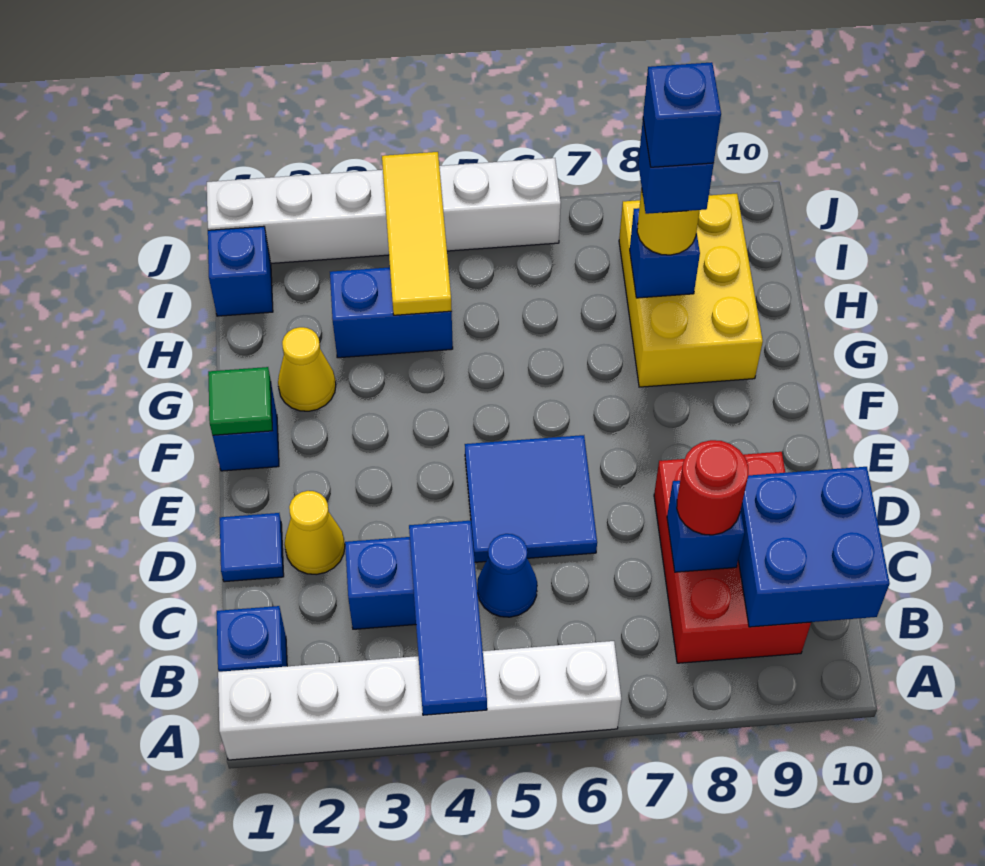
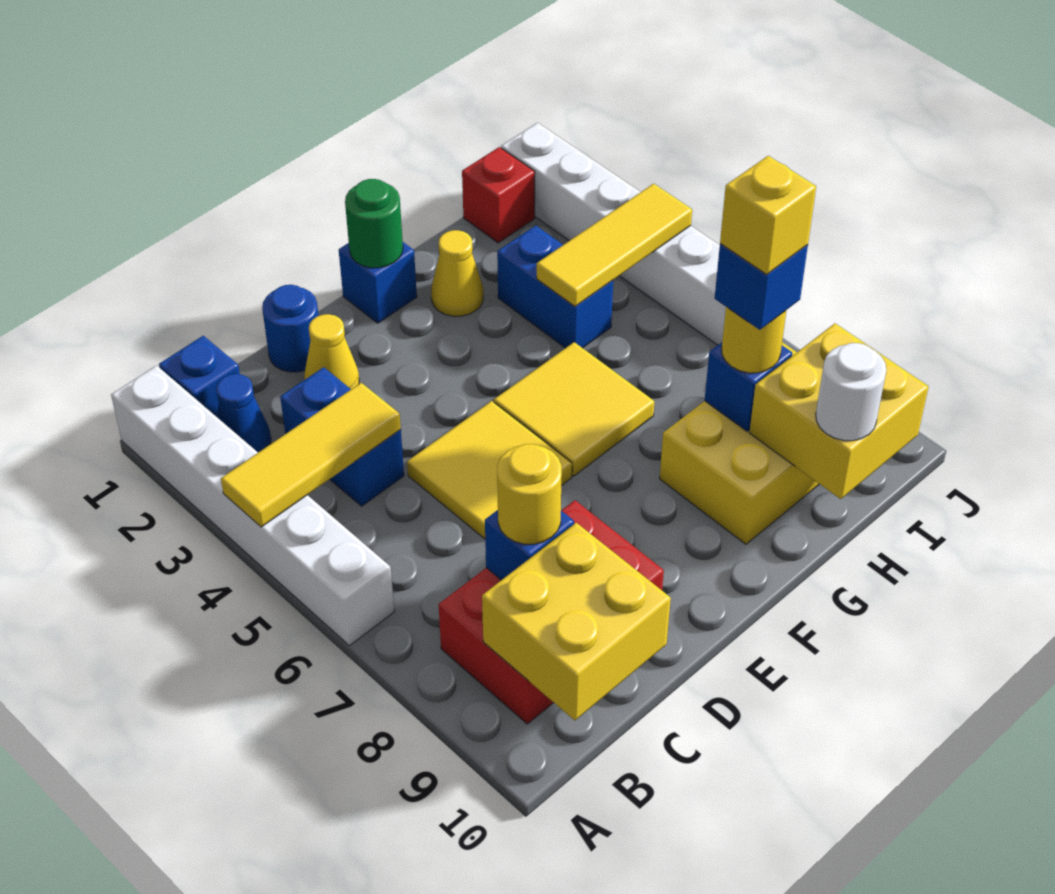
blue 1x3 tile [409,521,487,715] -> yellow 1x3 tile [221,383,401,527]
blue 2x2 brick [738,467,890,627] -> yellow 2x2 brick [482,523,671,720]
blue 1x1 cone [477,534,537,617] -> blue 1x1 cone moved to [216,374,271,452]
red 1x1 round brick [677,440,748,535] -> yellow 1x1 round brick [497,444,562,544]
blue 1x1 tile [220,513,284,582] -> blue 1x1 round brick [262,285,319,372]
blue 2x2 tile [465,435,597,562] -> yellow 2x2 tile [407,401,572,539]
green 1x1 tile [208,367,273,435] -> green 1x1 round brick [345,179,403,268]
none -> yellow 2x2 tile [494,342,654,476]
blue 1x1 brick [643,62,721,167] -> yellow 1x1 brick [720,156,816,274]
none -> yellow 2x2 brick [749,323,929,499]
none -> white 1x1 round brick [816,343,886,441]
blue 1x1 brick [208,226,273,316] -> red 1x1 brick [462,147,535,243]

